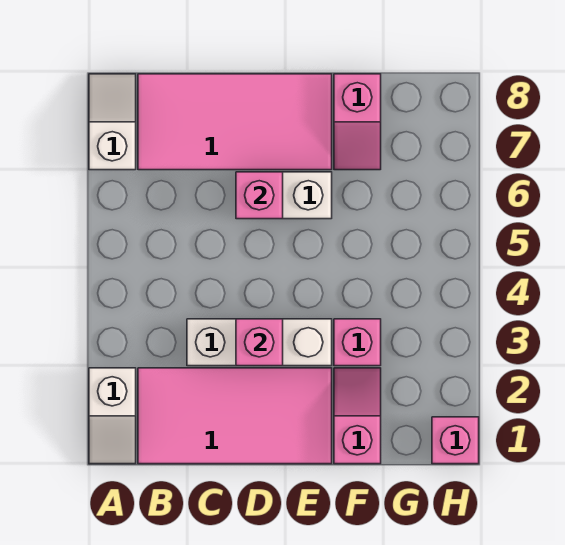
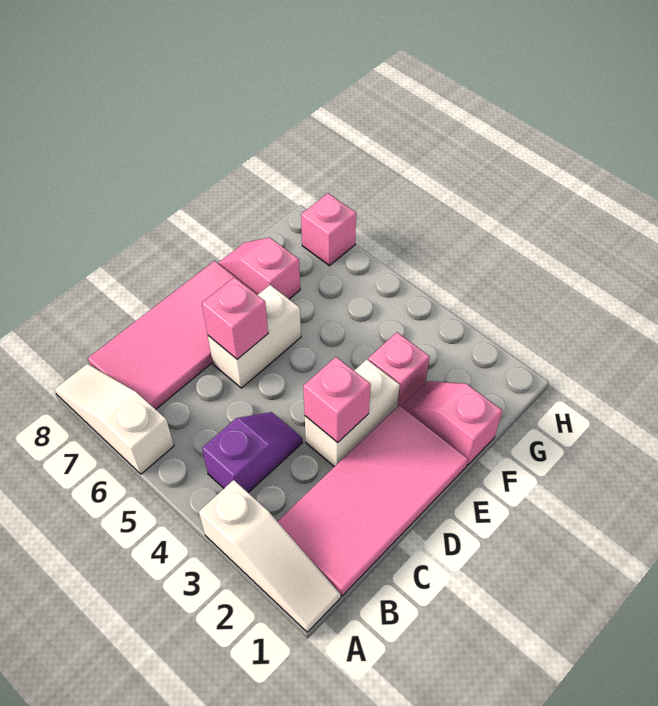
white 1x2 slope [89,368,136,464] -> white 1x3 slope [199,480,341,632]
white 1x2 slope [89,74,136,170] -> white 1x3 slope [54,364,174,474]
none -> purple 1x2 slope [202,412,303,493]
white 1x3 brick [187,319,332,366] -> white 1x2 brick [305,360,400,467]
pink 1x2 slope [334,74,381,170] -> pink 1x2 slope turned to [218,238,300,299]
pink 1x1 brick [432,417,479,464] -> pink 1x1 brick moved to [301,193,356,266]

